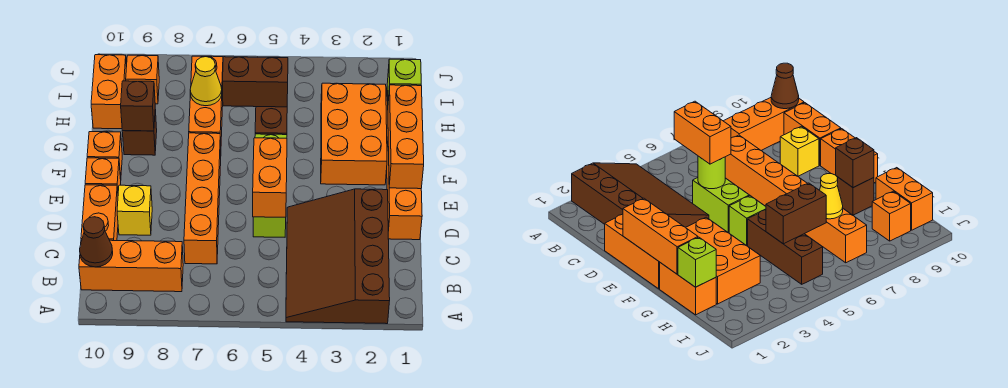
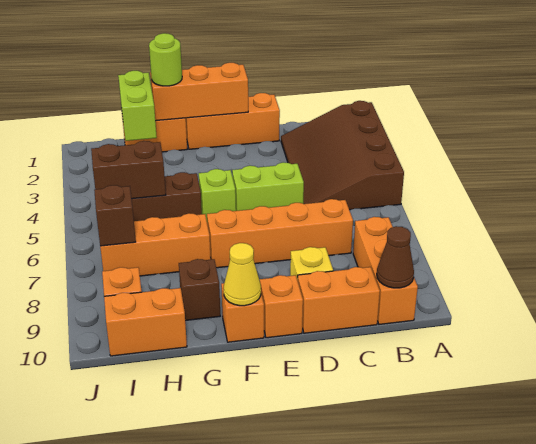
brown 3x4 slope [286,189,390,324] -> brown 3x4 slope turned to [281,101,404,210]
orange 1x2 brick [253,138,287,217] -> none
lime 1x1 round brick [698,156,725,189] -> lime 1x1 round brick moved to [149,33,182,86]
orange 2x3 brick [321,83,387,185] -> none
brown 1x1 brick [121,81,155,131] -> brown 1x1 brick moved to [94,185,136,246]
lime 1x1 brick [387,59,421,101] -> lime 1x2 brick [118,71,157,141]
brown 1x2 brick [223,57,288,107] -> brown 1x2 brick turned to [91,141,166,199]
yellow 1x1 cone [190,57,222,106] -> yellow 1x1 cone moved to [224,243,261,306]

